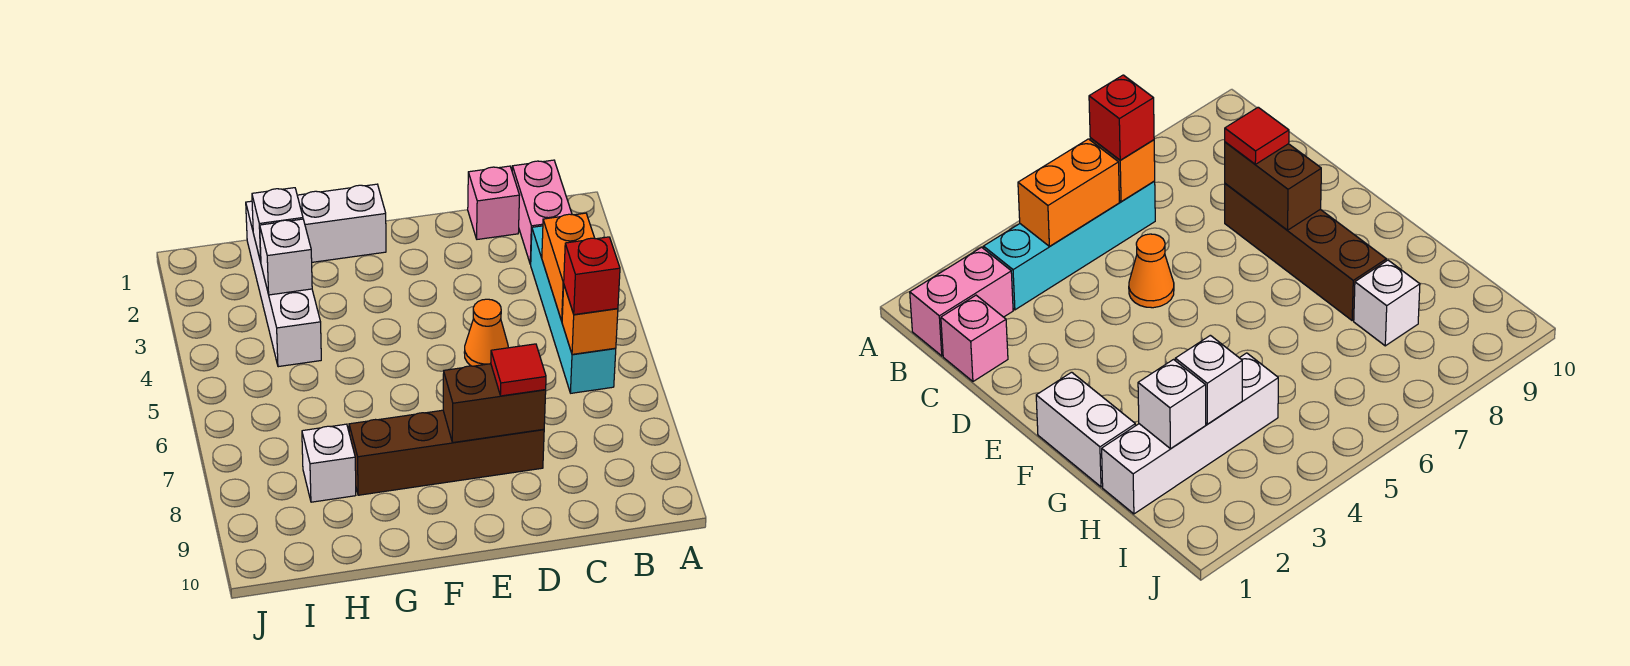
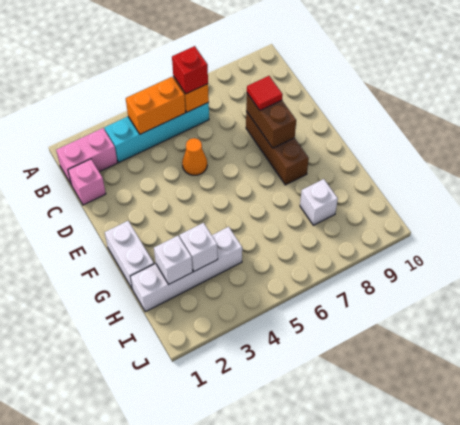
brown 1x4 brick [349,410,544,495] -> brown 1x3 brick [246,111,309,185]

